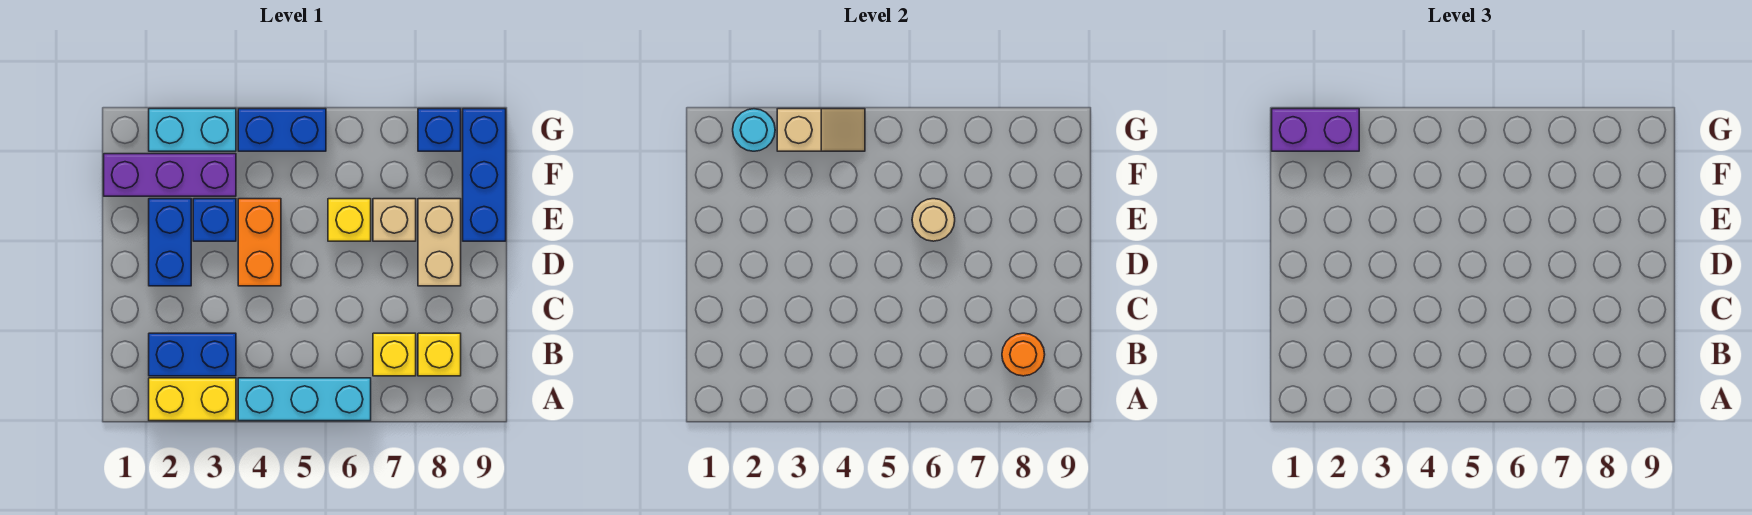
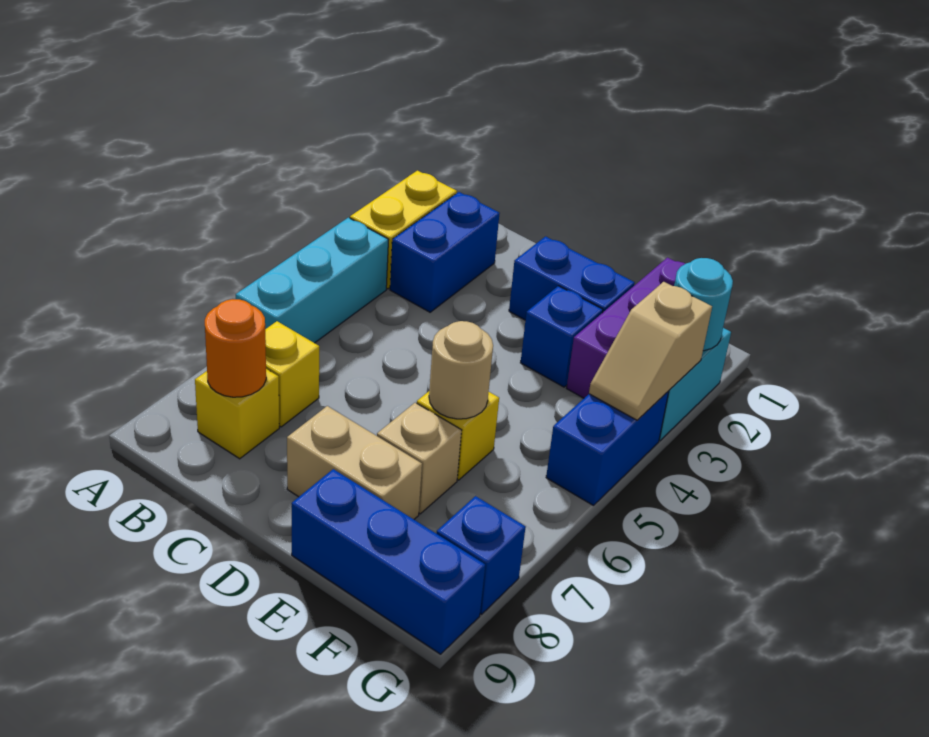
orange 1x2 brick [238,199,281,286] -> none
purple 1x2 brick [1272,109,1359,151] -> none

